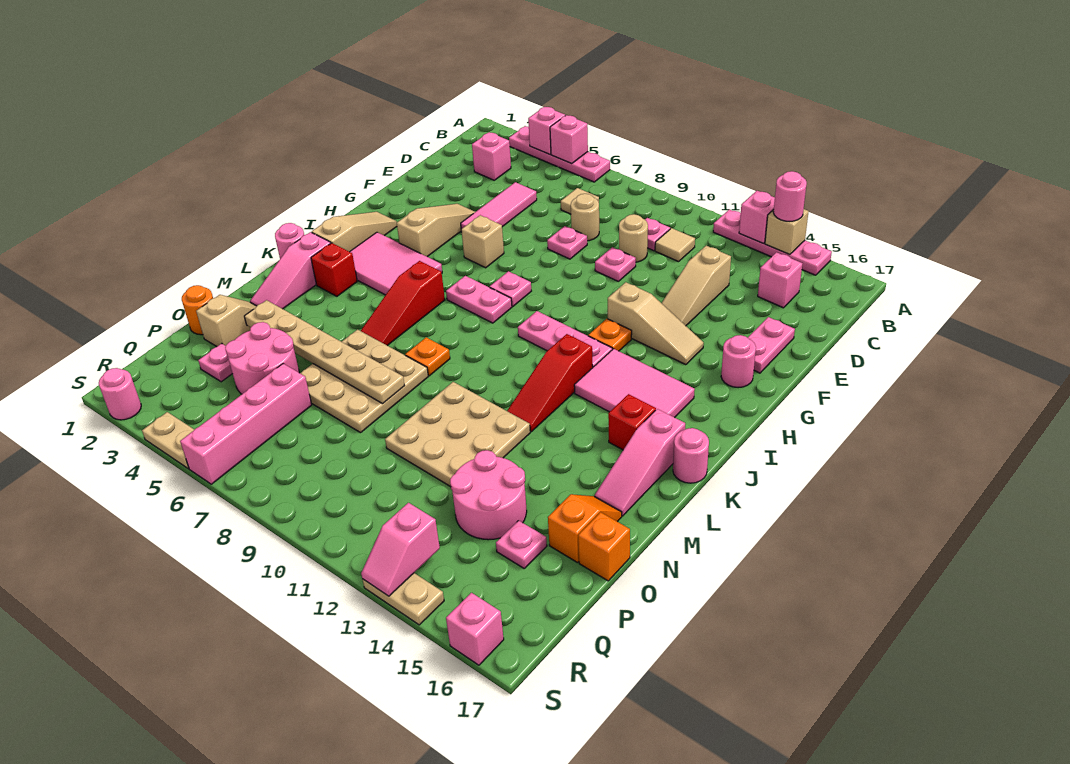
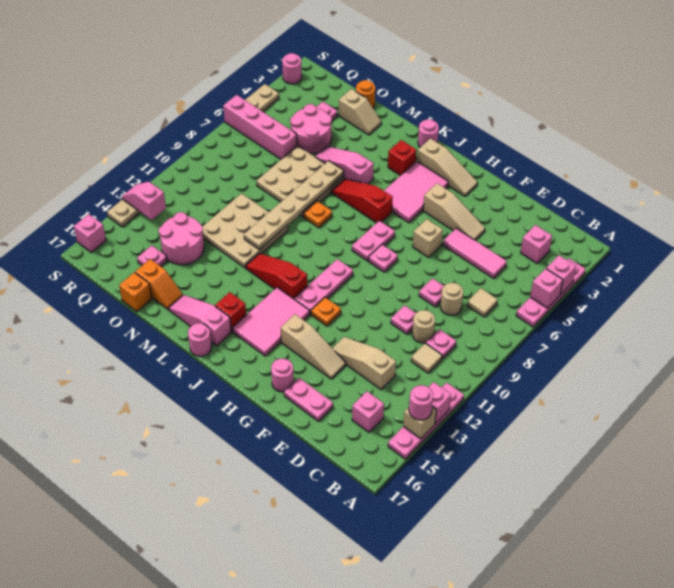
tan 1x3 slope [608,282,704,365] -> tan 1x3 slope turned to [281,314,346,379]
pink 1x3 slope [250,232,331,309] -> pink 1x3 slope moved to [315,146,374,184]
tan 1x6 plate [244,300,405,404] -> tan 1x6 plate moved to [244,161,344,250]

